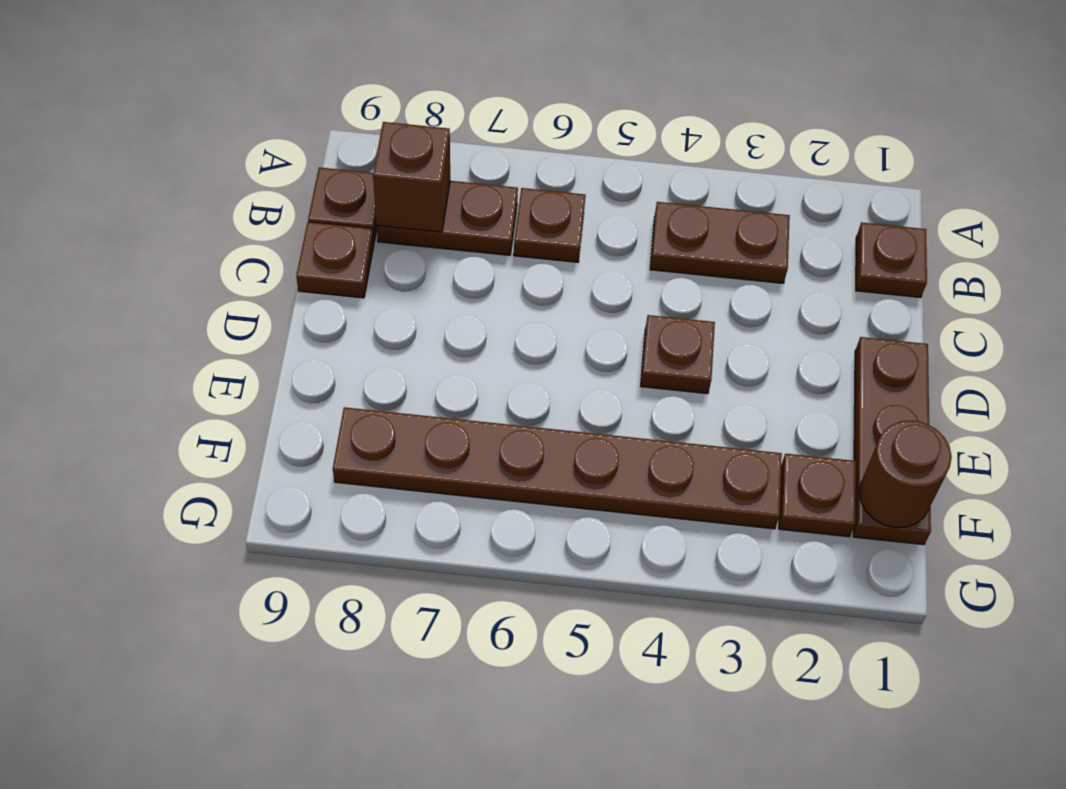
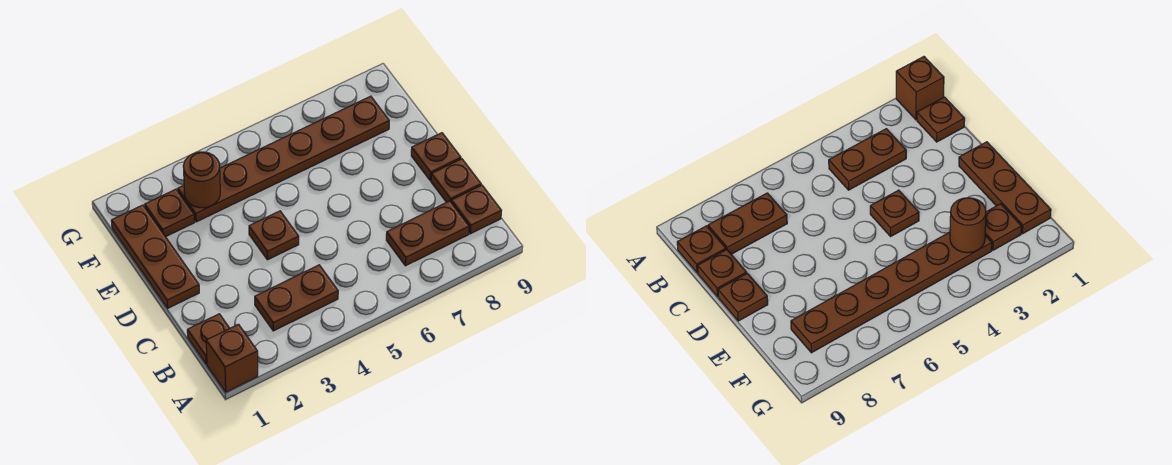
brown 1x1 plate [514,188,586,262] -> brown 1x1 plate moved to [411,133,461,181]
brown 1x1 brick [373,122,450,232] -> brown 1x1 brick moved to [206,324,258,392]
brown 1x1 round brick [859,421,952,528] -> brown 1x1 round brick moved to [183,152,220,208]

